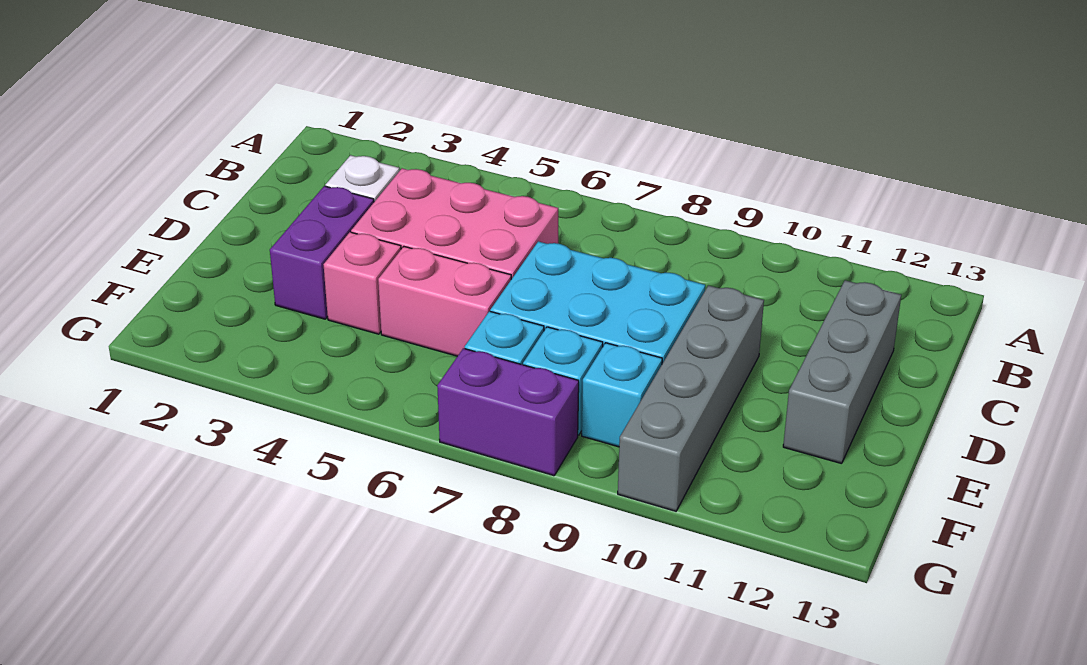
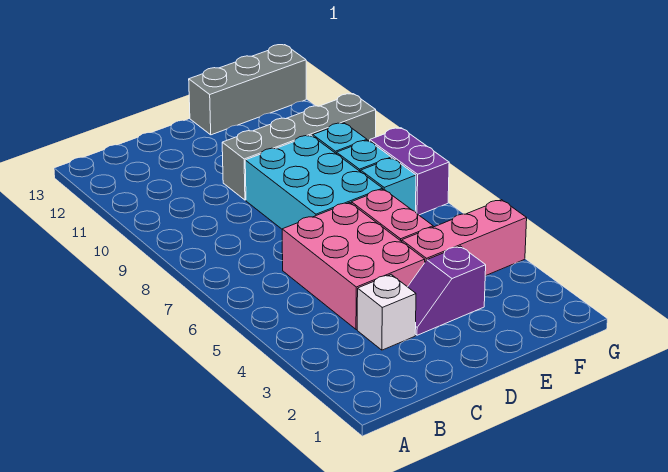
grey 1x3 brick [783,280,901,464] -> grey 1x3 brick moved to [189,45,306,135]
purple 1x2 brick [270,186,374,319] -> purple 1x2 slope [408,246,486,335]
pink 1x1 brick [324,232,401,334] -> pink 1x3 brick [402,200,527,276]

